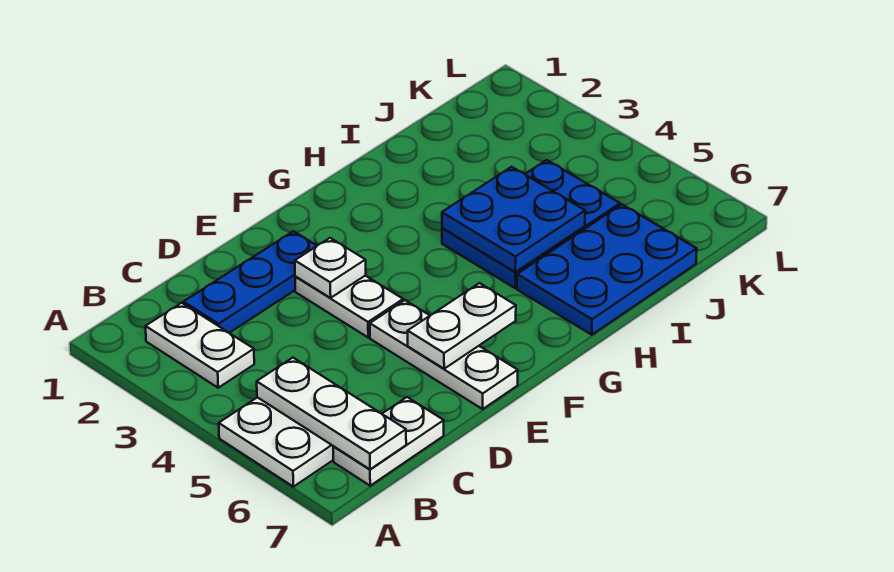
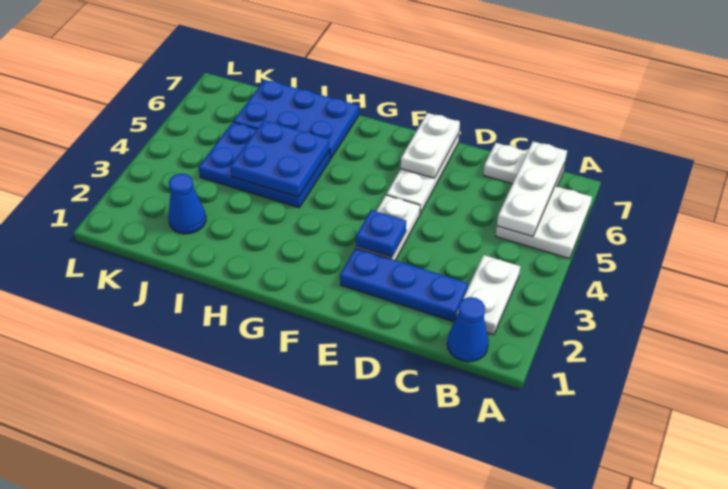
none -> blue 1x1 cone [447,297,489,362]
white 1x1 plate [295,238,366,298] -> blue 1x1 plate [356,210,406,257]
white 1x2 plate [408,283,516,369] -> white 1x2 plate turned to [401,113,460,178]
none -> blue 1x1 cone [168,174,206,234]

